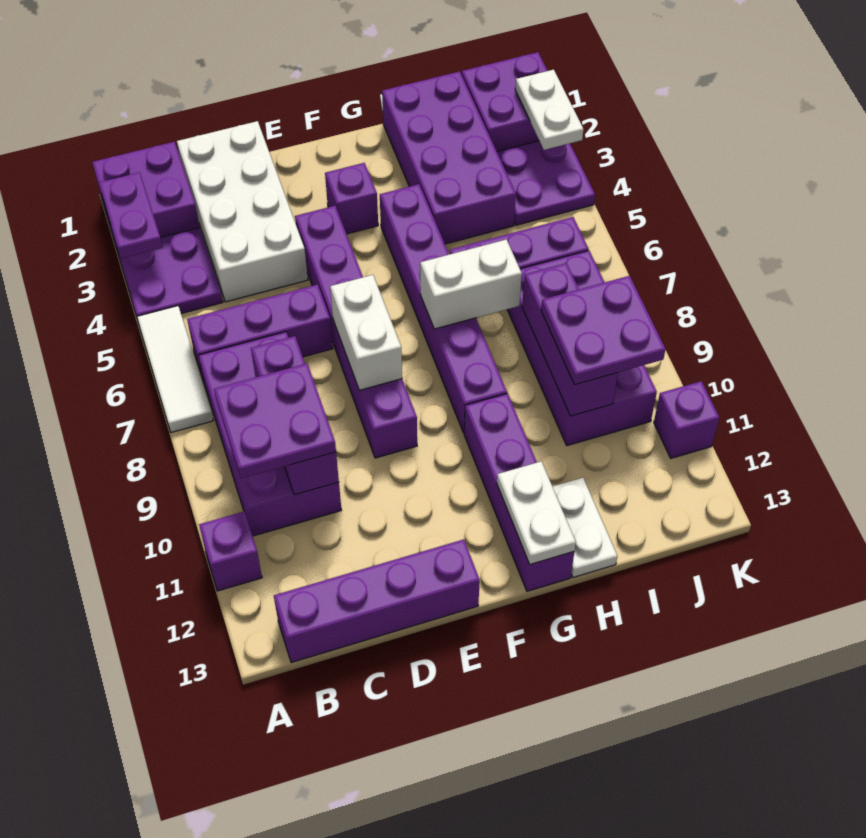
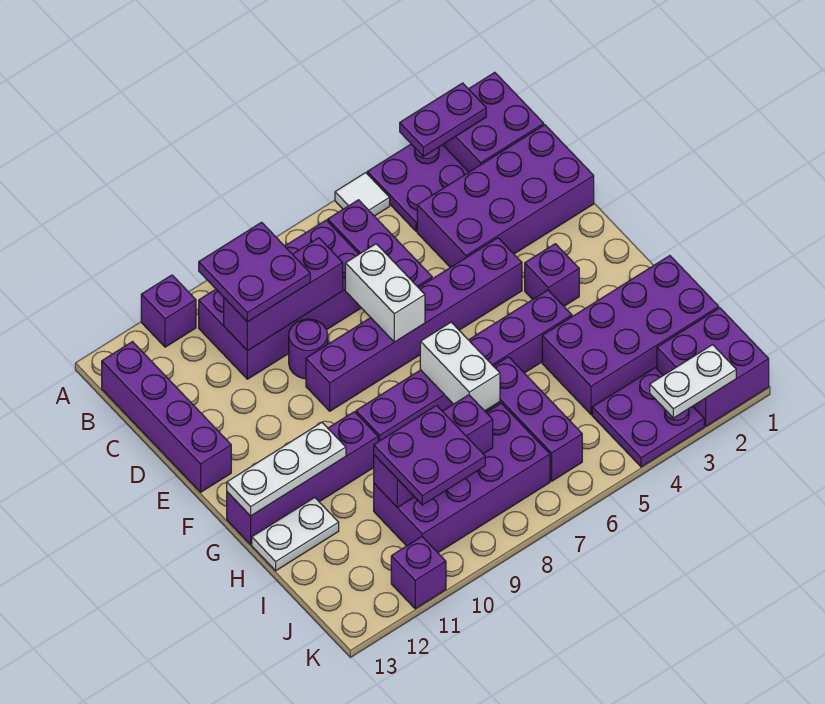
white 1x3 tile [137,306,213,432] -> white 1x1 tile [335,173,390,216]
white 2x4 brick [177,121,308,302] -> purple 2x4 brick [417,125,594,268]
none -> purple 1x1 round brick [289,319,328,379]
white 1x2 brick [330,275,402,390] -> white 1x2 brick turned to [345,244,425,342]
white 1x2 plate [497,461,576,564] -> white 1x3 plate [227,422,346,516]

